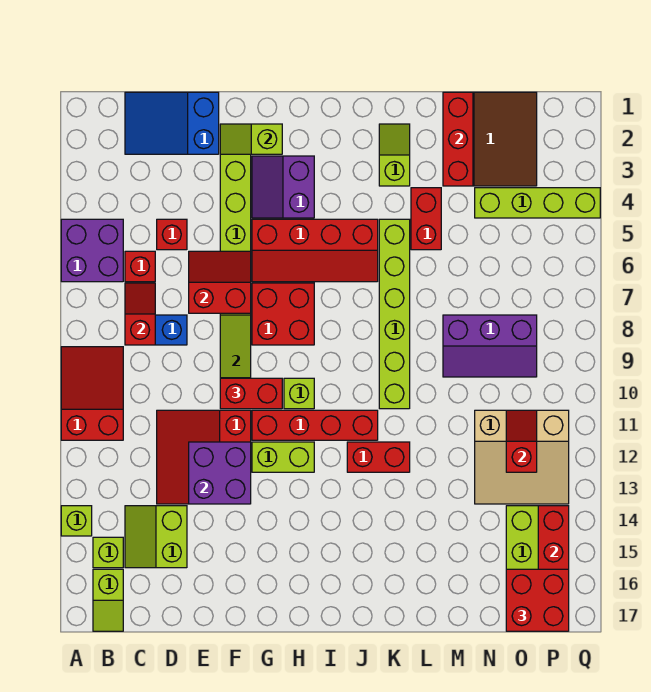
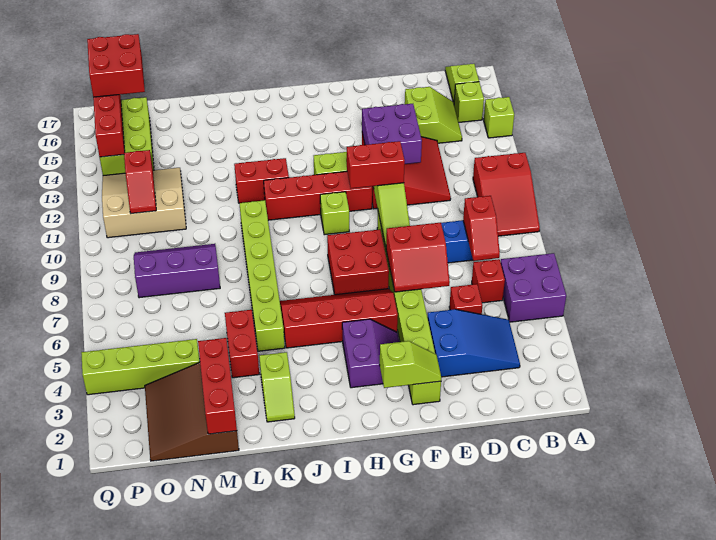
blue 2x3 slope [125,92,219,154] -> blue 2x3 slope moved to [427,309,520,377]

